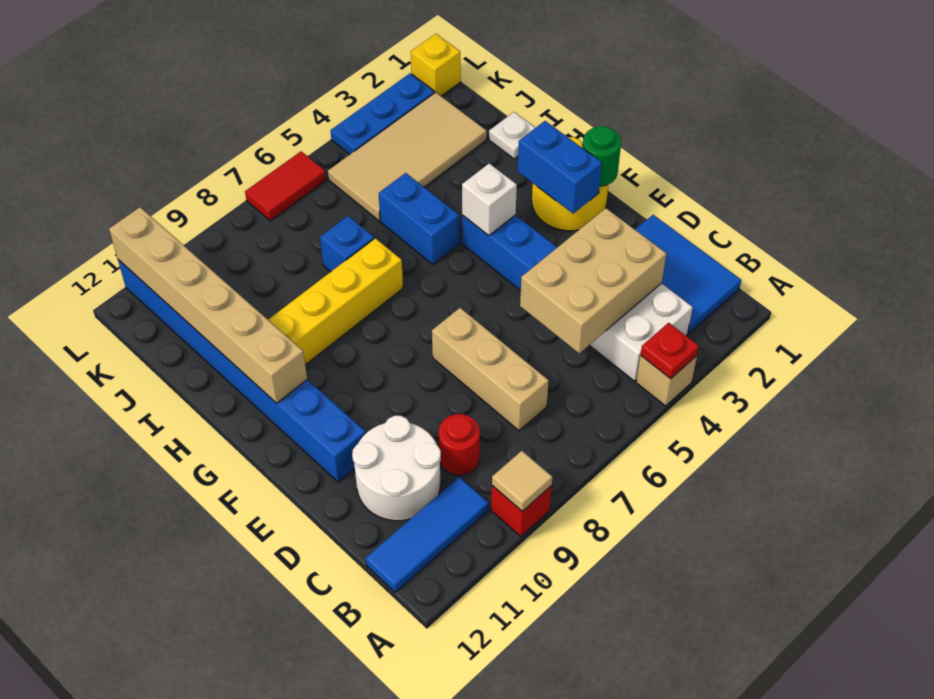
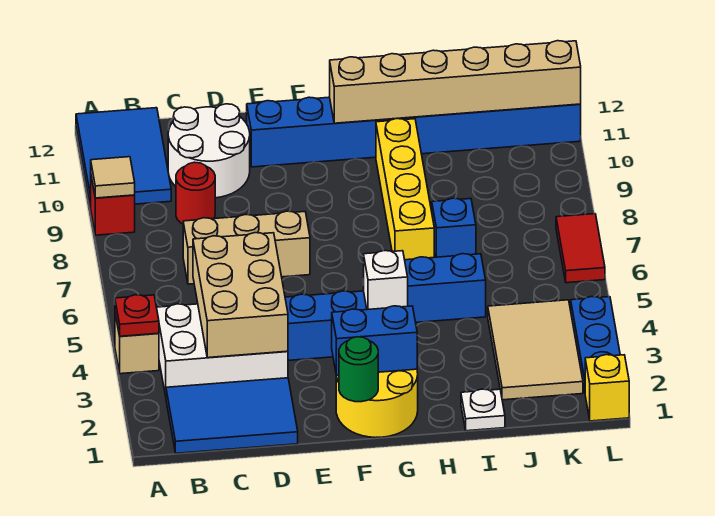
blue 1x3 tile [366,477,488,592] -> blue 2x3 tile [76,108,171,207]
tan 2x4 tile [328,92,487,221] -> tan 2x3 tile [488,300,583,400]

